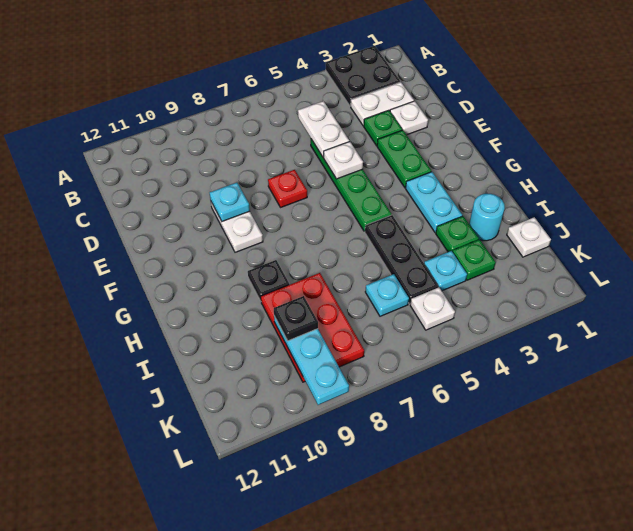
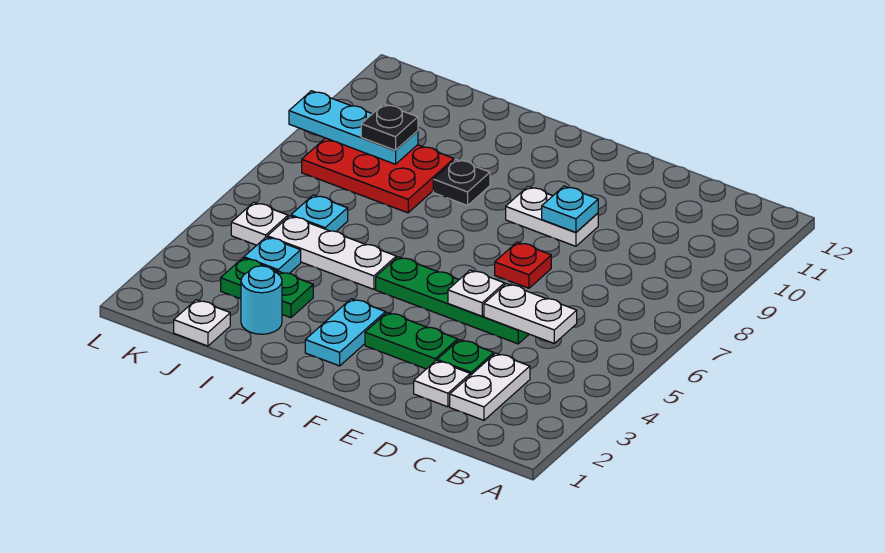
black 2x2 plate [326,46,400,106] -> none
cyan 1x2 plate [406,172,462,232] -> cyan 1x2 plate turned to [305,299,386,366]
black 1x3 plate [365,215,438,304] -> white 1x3 plate [267,216,396,289]

